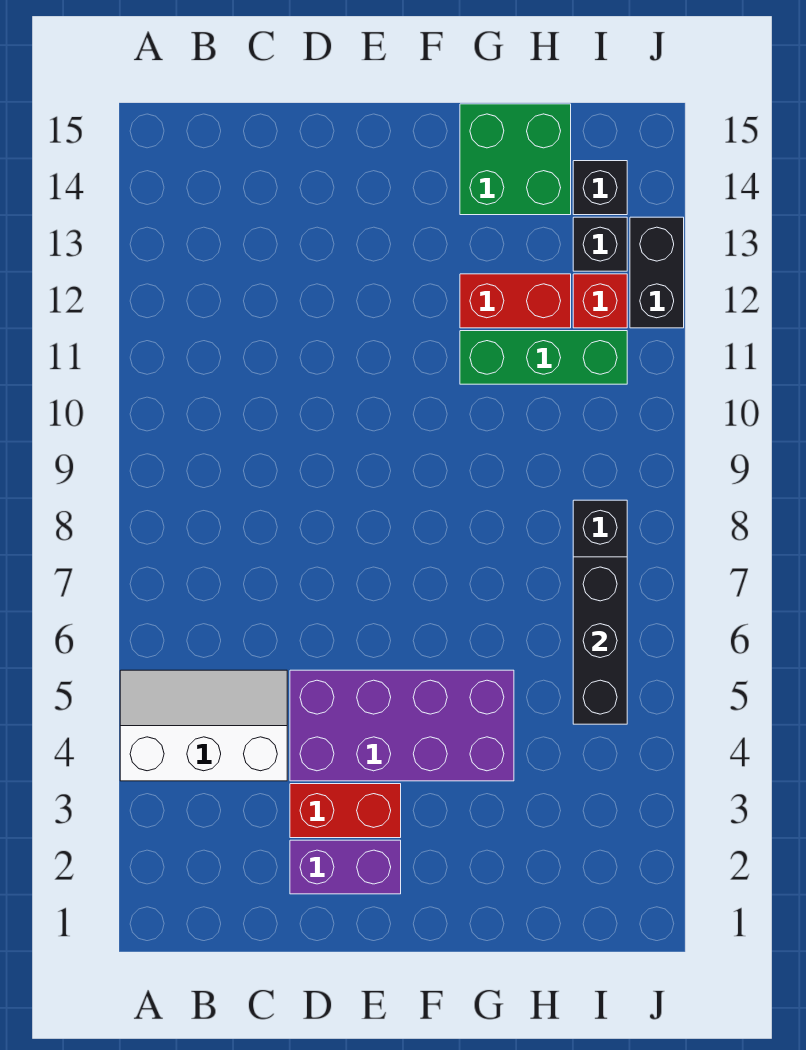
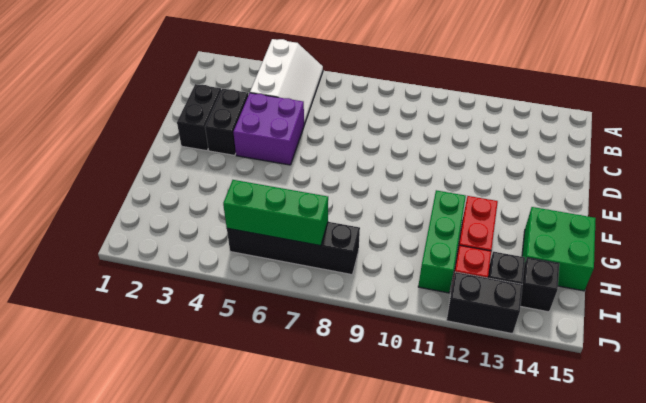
purple 1x2 brick [290,840,401,894] -> black 1x2 brick [177,84,221,151]
red 1x2 brick [290,784,401,838] -> black 1x2 brick [205,89,248,155]
purple 2x4 brick [290,670,514,781] -> purple 2x2 brick [233,93,304,165]
black 1x3 brick [573,557,627,724] -> green 1x3 brick [223,180,328,246]

